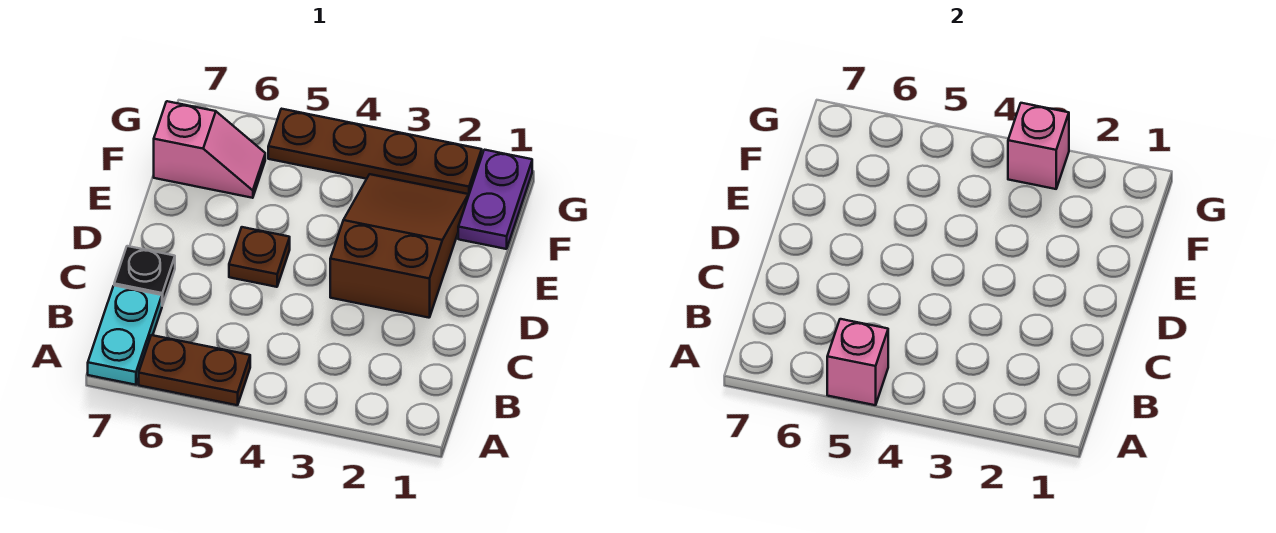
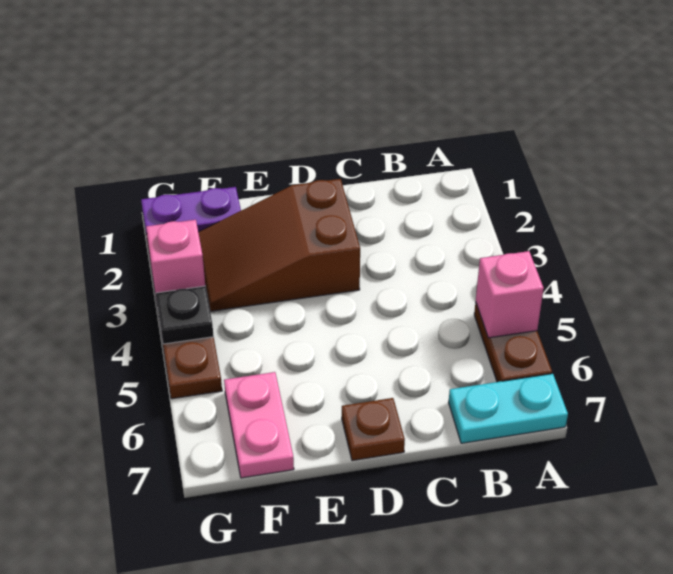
black 1x1 plate [114,246,175,306] -> black 1x1 plate moved to [156,286,214,344]
brown 1x1 plate [229,227,290,287] -> brown 1x1 plate moved to [342,398,405,461]
pink 1x2 slope [154,101,265,198] -> pink 1x2 plate [224,372,294,478]

